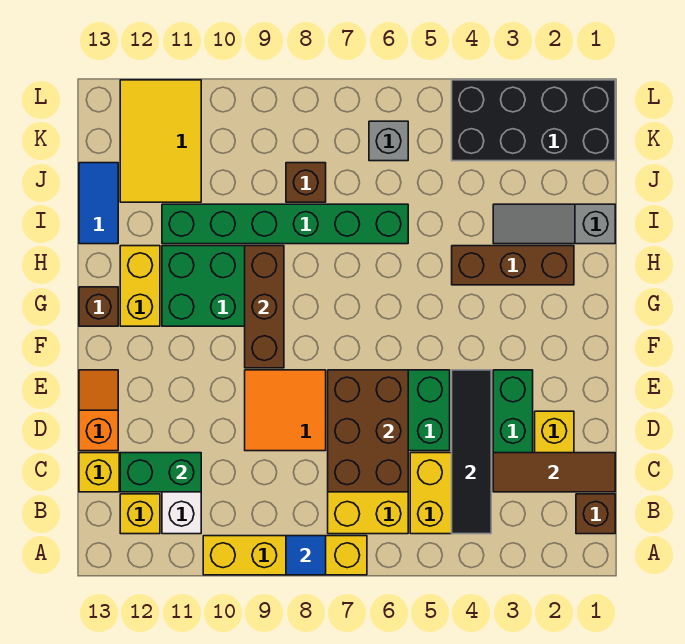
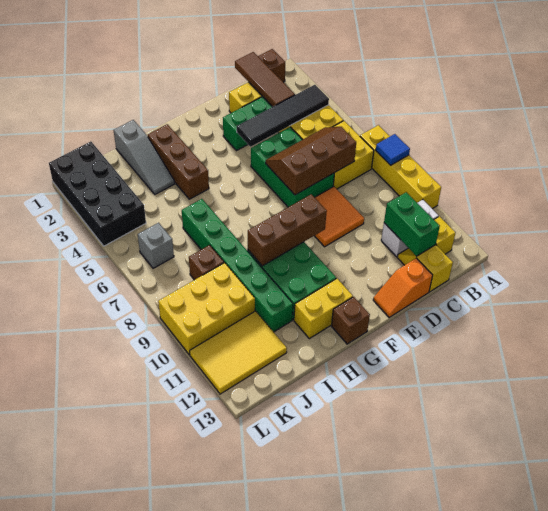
brown 2x3 brick [328,370,408,492] -> brown 2x3 slope [266,127,356,195]
blue 1x2 tile [79,163,118,244] -> none
none -> yellow 2x3 brick [158,263,255,355]

